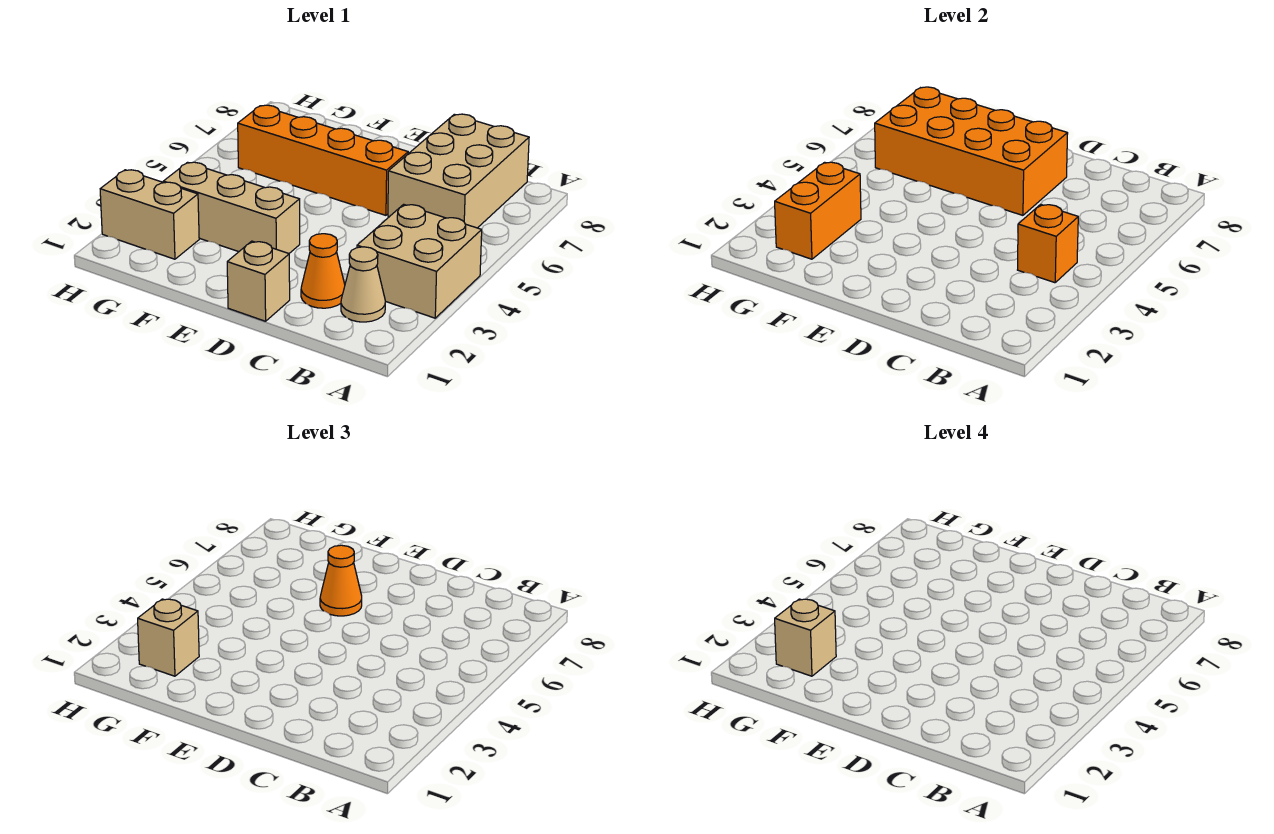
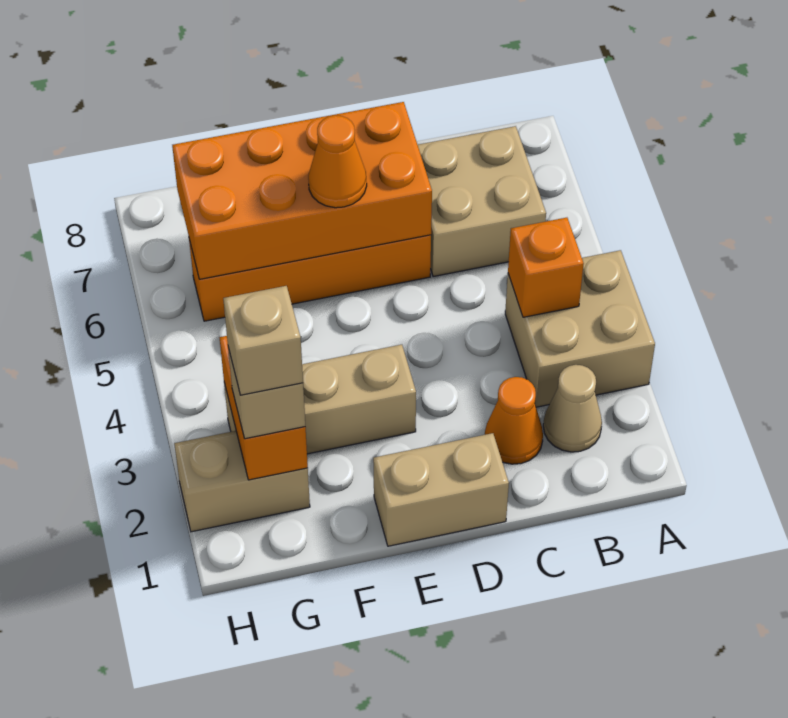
tan 2x3 brick [388,114,529,228] -> tan 2x2 brick [418,126,546,277]
tan 1x1 brick [227,241,290,321] -> tan 1x2 brick [373,433,509,546]

